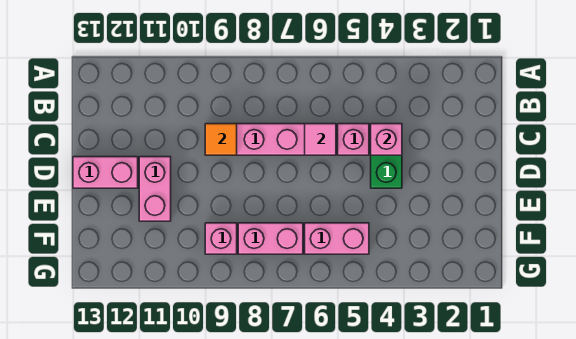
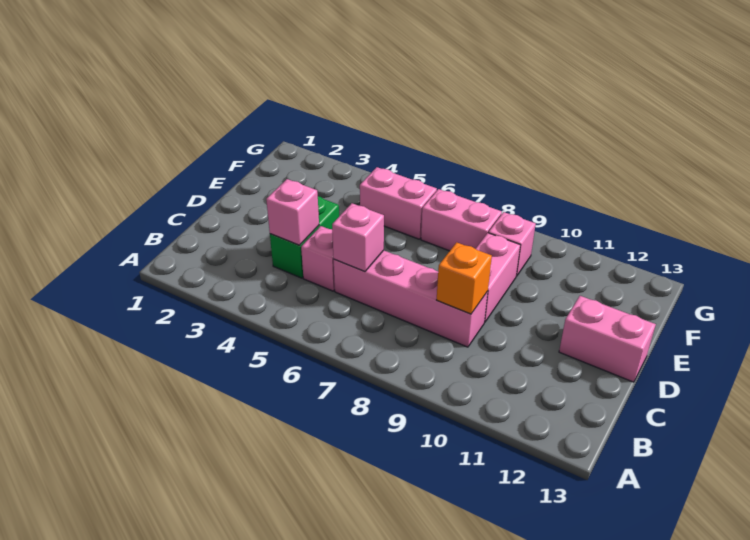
pink 1x1 tile [305,124,336,155] -> pink 1x1 brick [332,203,384,272]
orange 1x1 tile [205,124,237,155] -> orange 1x1 brick [437,242,492,314]
pink 1x2 brick [139,157,171,221] -> pink 1x2 brick moved to [476,233,520,322]

